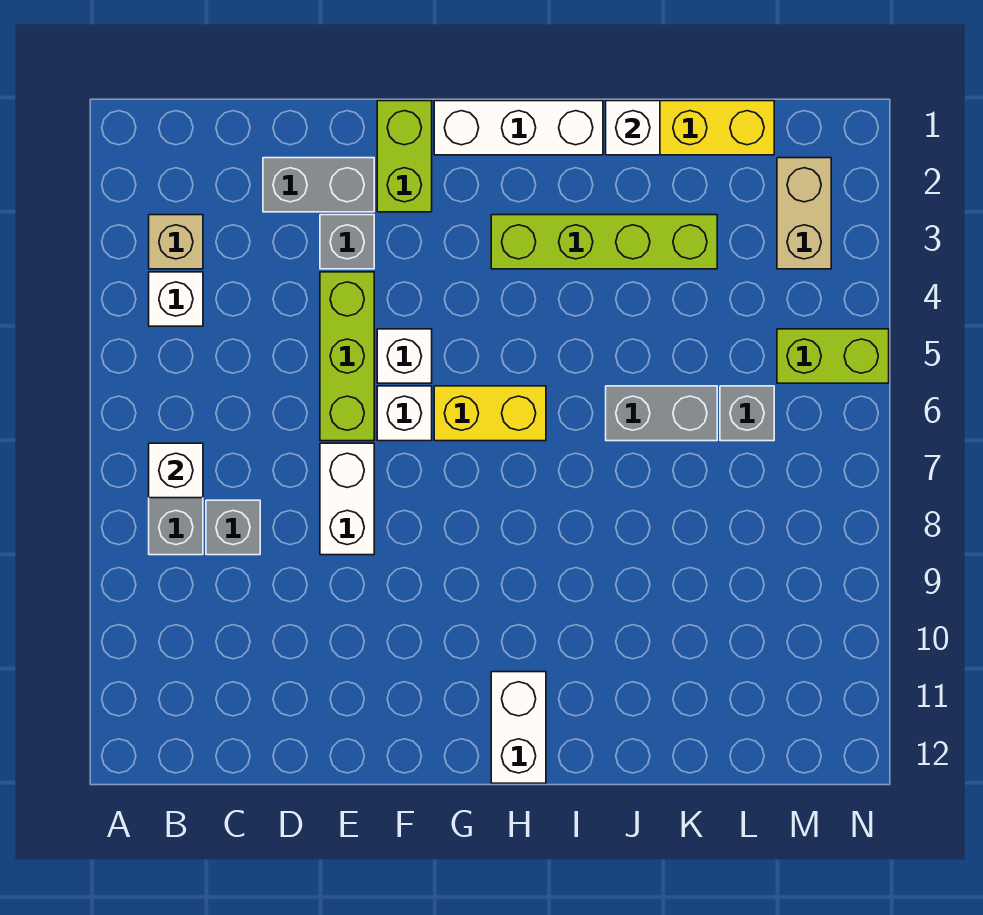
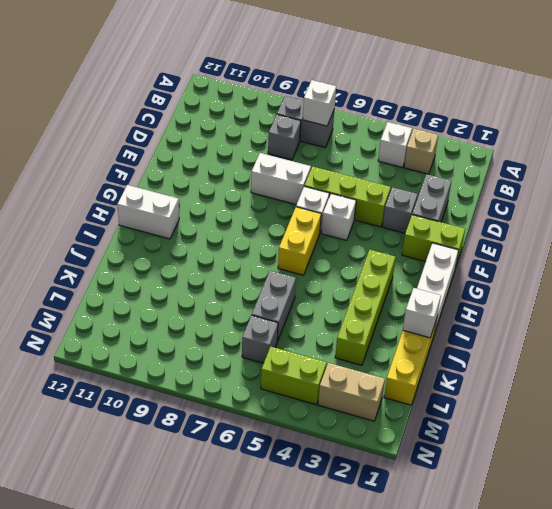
lime 1x2 brick [777,329,889,383] -> lime 1x2 brick turned to [261,347,327,405]

